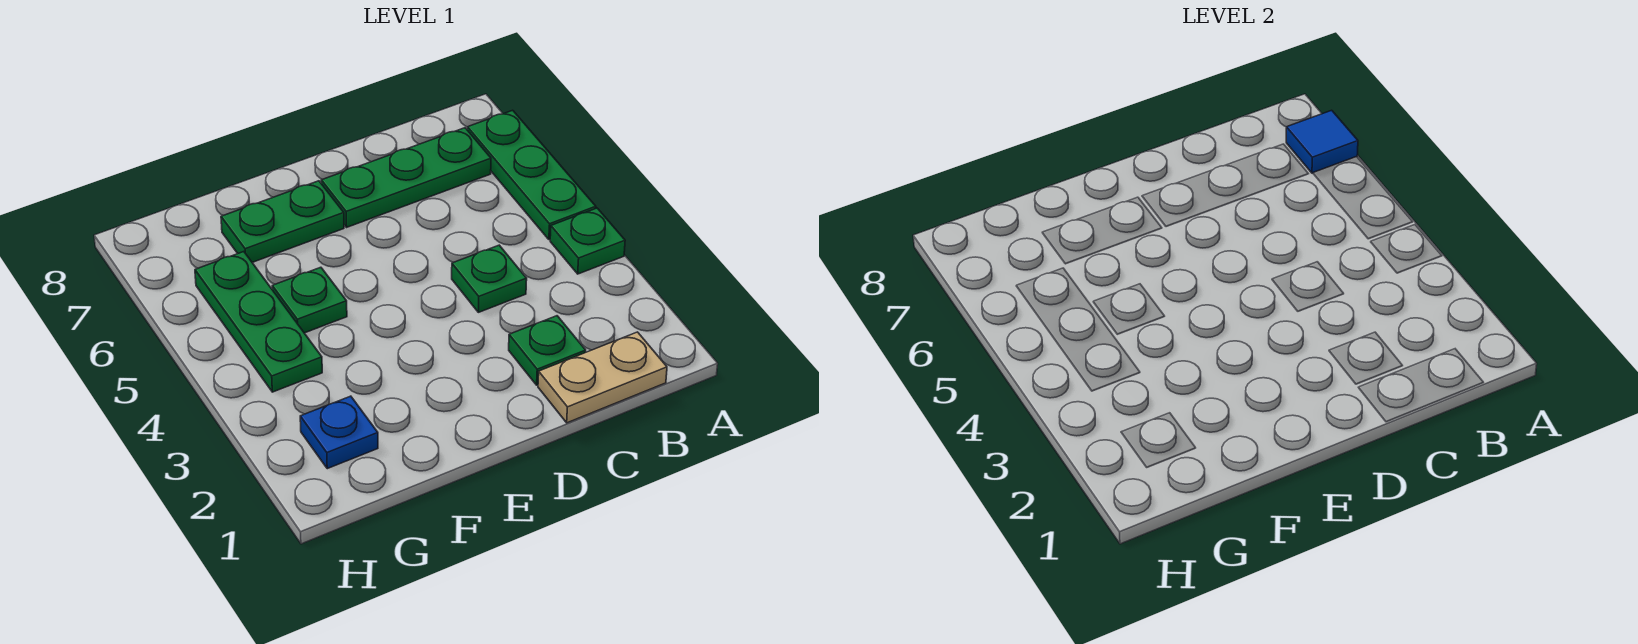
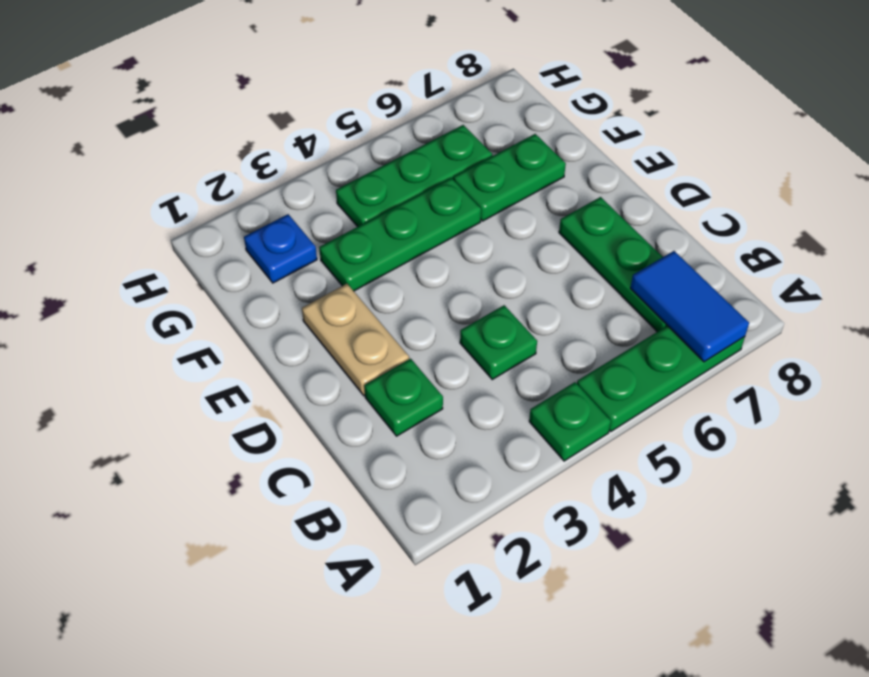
blue 1x1 tile [1286,110,1358,173] -> blue 1x2 tile [630,251,749,362]
tan 1x2 plate [538,332,667,423] -> tan 1x2 plate moved to [302,284,409,395]
green 1x2 plate [221,181,344,262] -> green 1x2 plate turned to [453,134,566,221]
green 1x1 plate [272,267,347,333] -> green 1x3 plate [319,178,481,291]

